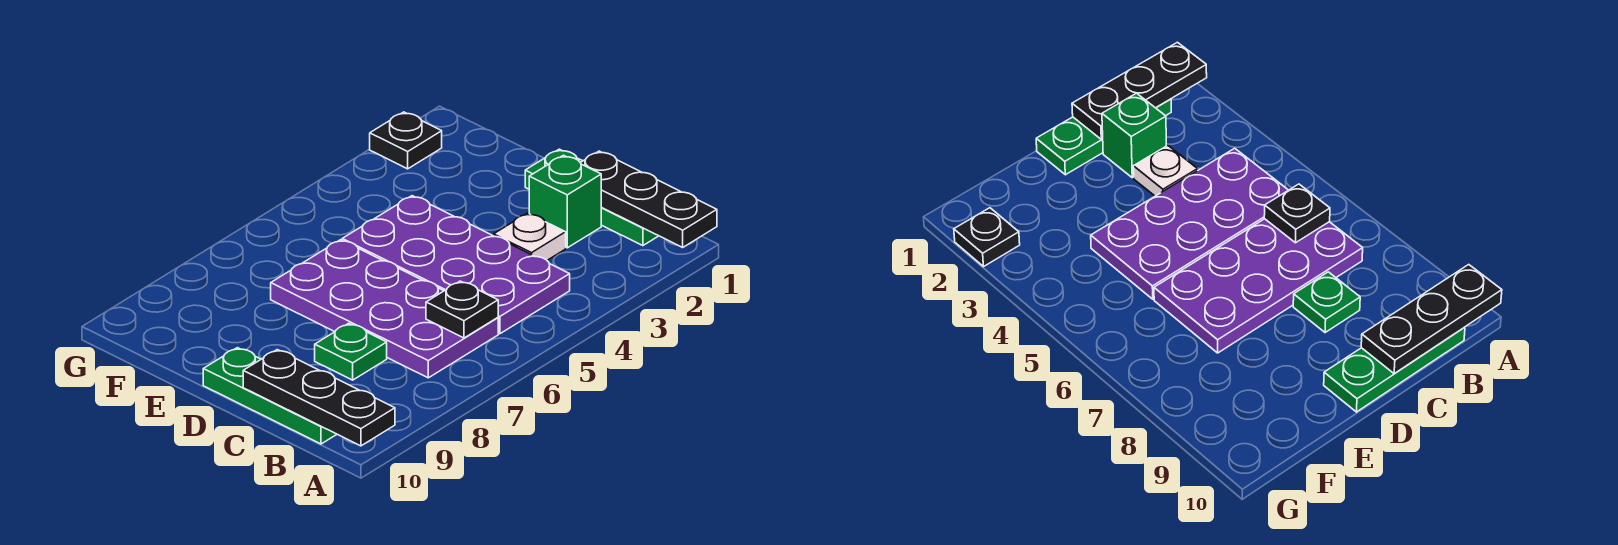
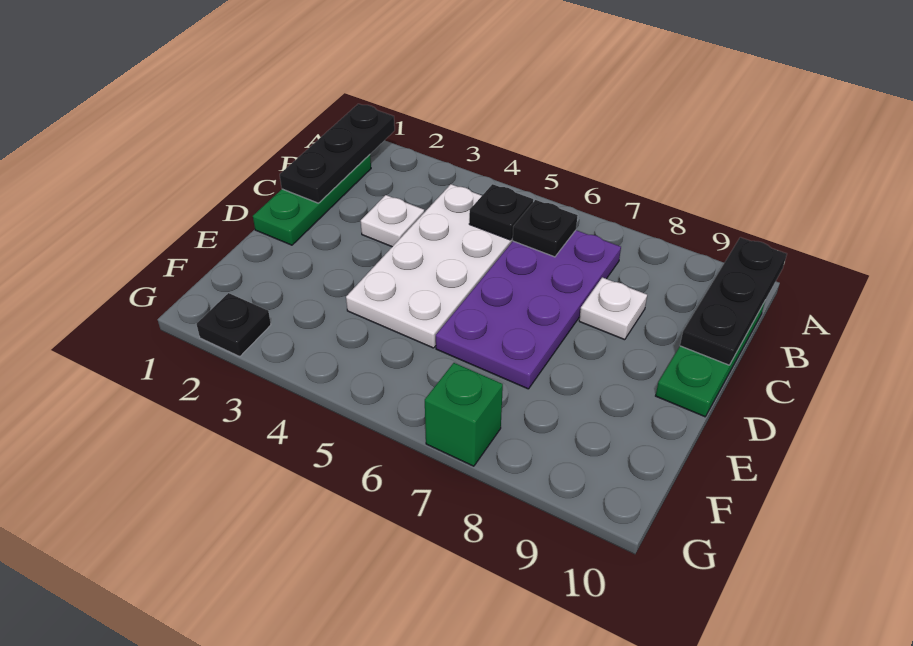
purple 2x4 plate [342,196,570,334] -> white 2x4 plate [346,184,513,348]
none -> black 1x1 plate [469,184,533,240]
green 1x1 brick [529,155,601,248] -> green 1x1 brick moved to [425,363,503,466]
green 1x1 plate [315,323,387,380] -> white 1x1 plate [579,277,647,340]

